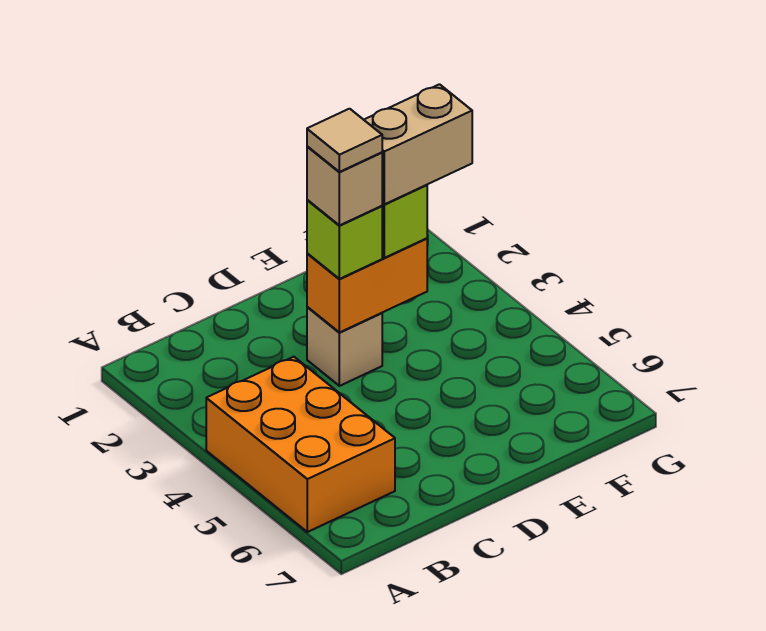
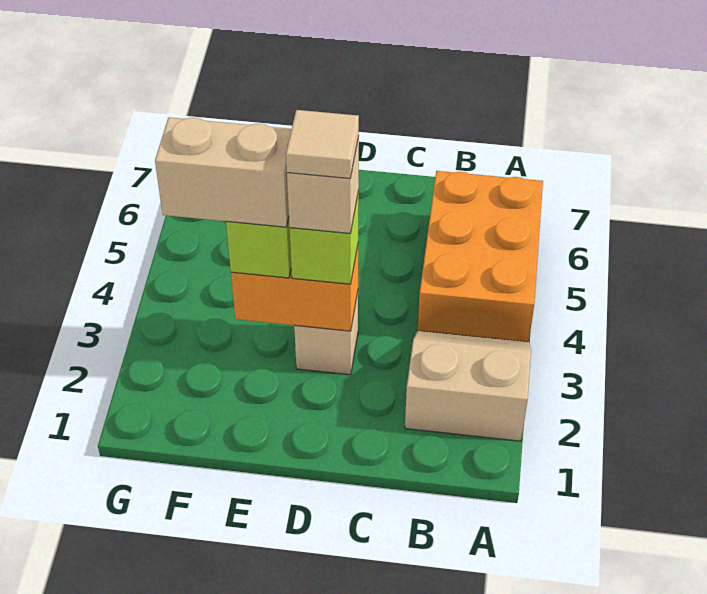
none -> tan 2x2 slope [405,331,531,441]

